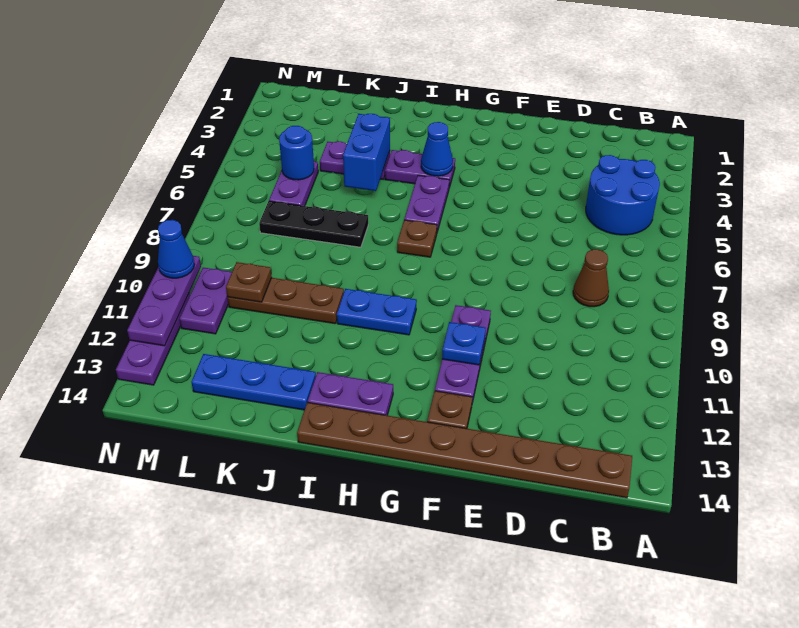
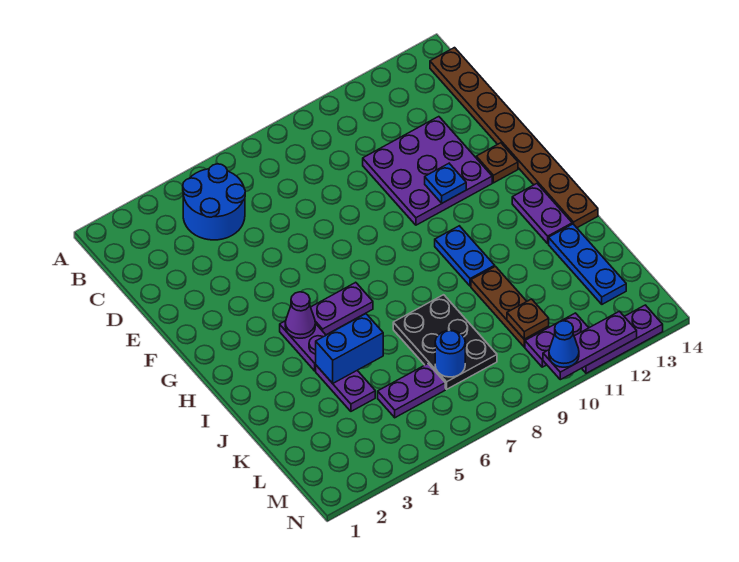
brown 1x1 cone [573,249,609,307] -> none
purple 1x3 plate [435,305,491,403] -> purple 3x3 plate [363,117,492,225]
blue 1x1 cone [421,122,453,176] -> purple 1x1 cone [285,292,315,338]
brown 1x1 plate [397,220,437,257] -> none
black 1x3 plate [259,201,368,247] -> black 2x3 plate [393,295,497,389]
blue 1x1 round brick [279,126,314,180] -> blue 1x1 round brick moved to [435,330,465,377]

